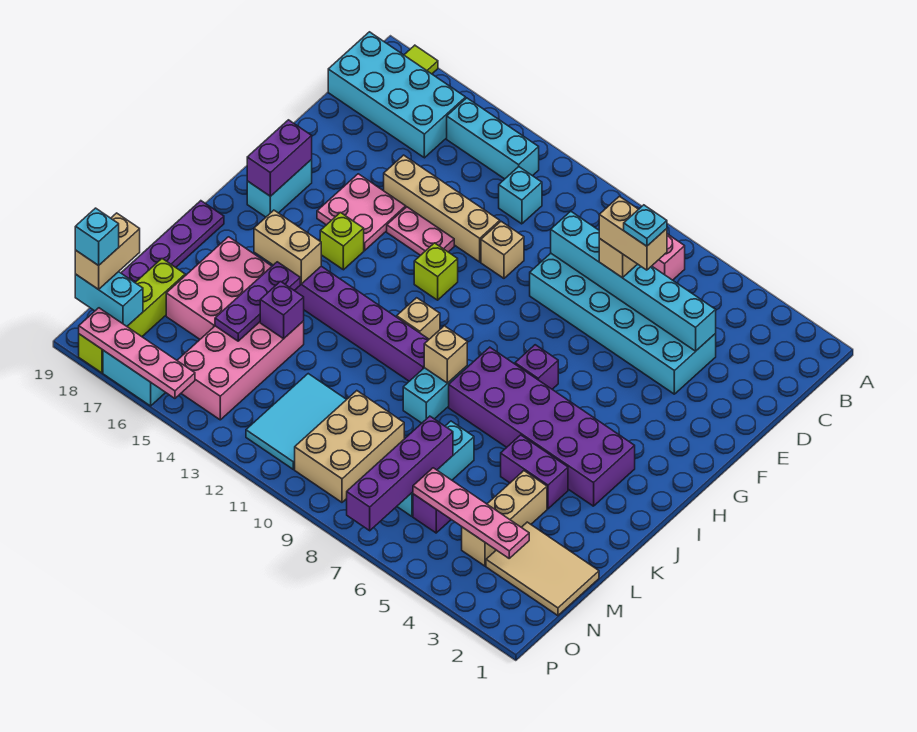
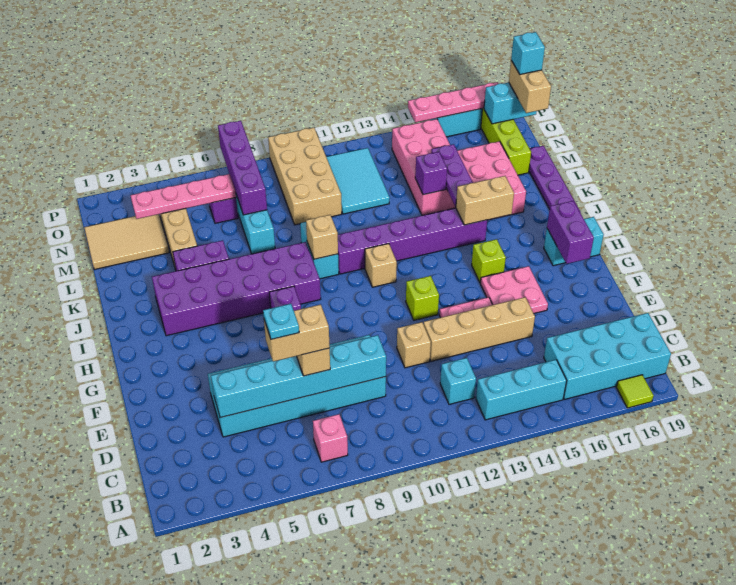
cyan 1x2 brick [247,159,312,217] -> cyan 1x2 brick turned to [544,217,604,266]
tan 2x3 brick [295,391,404,502] -> tan 2x4 brick [268,128,342,225]

